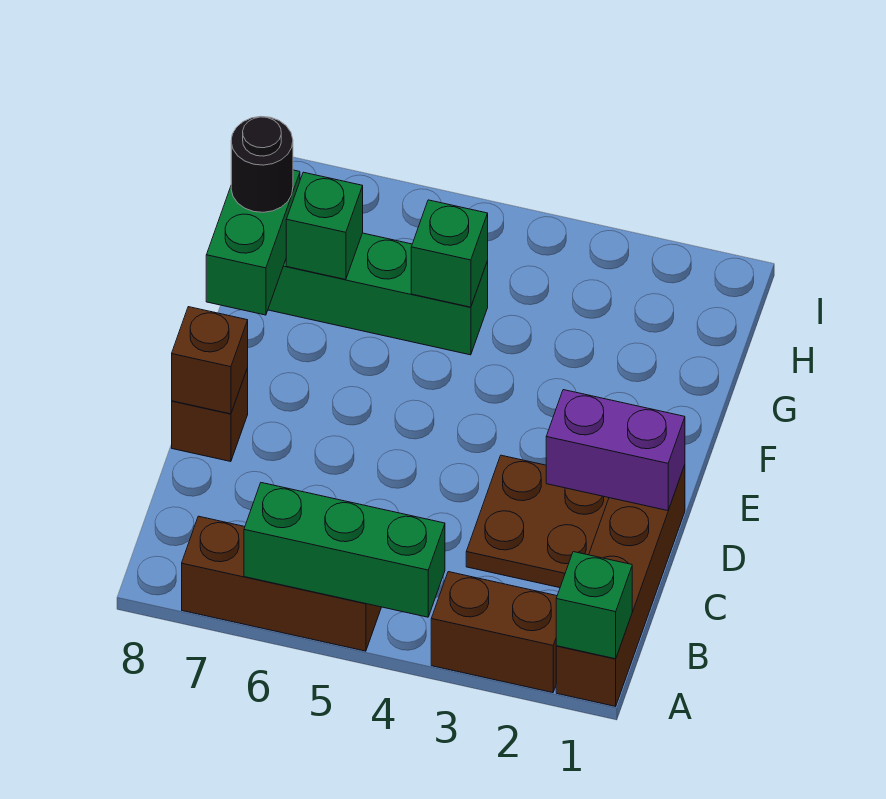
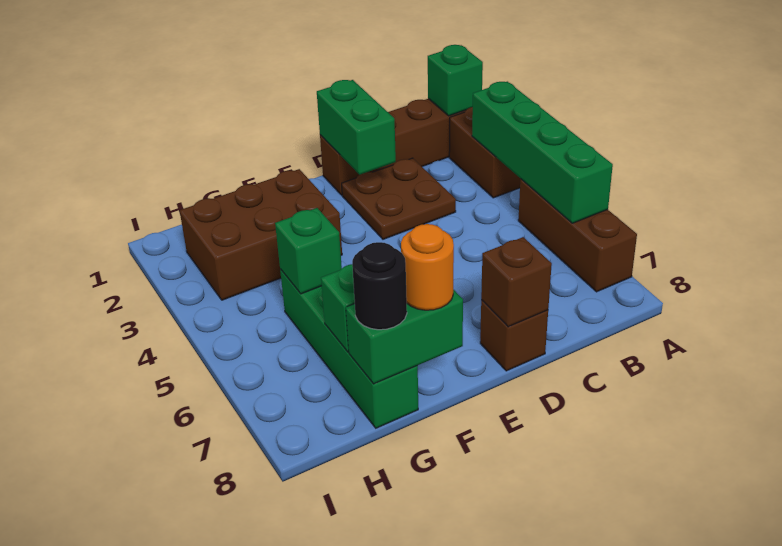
green 1x3 brick [244,483,445,617] -> green 1x4 brick [472,82,613,223]
purple 1x2 brick [546,390,685,511] -> green 1x2 brick [317,80,396,175]
none -> brown 2x3 brick [180,169,342,300]
none -> orange 1x1 round brick [401,224,454,310]

